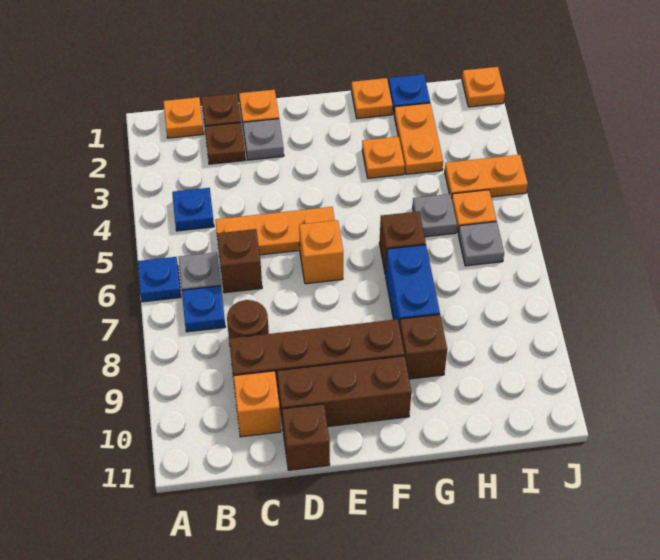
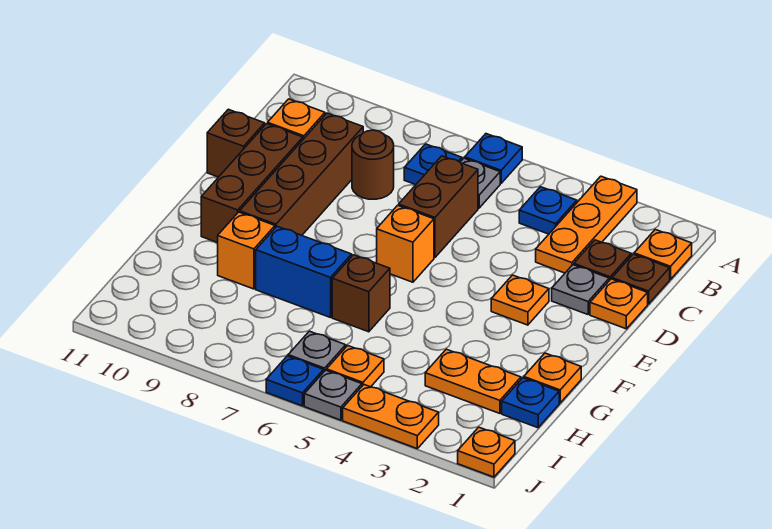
orange 1x3 plate [215,207,335,255] -> orange 1x3 plate moved to [536,176,637,273]
brown 1x1 brick [217,229,262,293] -> brown 1x2 brick [399,156,478,258]
orange 1x1 plate [362,136,405,178] -> orange 1x1 plate moved to [491,275,549,325]
brown 1x1 brick [399,315,447,379] -> orange 1x1 brick [218,212,275,289]
grey 1x1 plate [413,194,457,237] -> grey 1x1 plate moved to [304,370,362,420]
orange 1x2 plate [445,155,528,198] -> orange 1x2 plate turned to [343,385,439,448]
none -> blue 1x1 plate [266,356,324,406]

